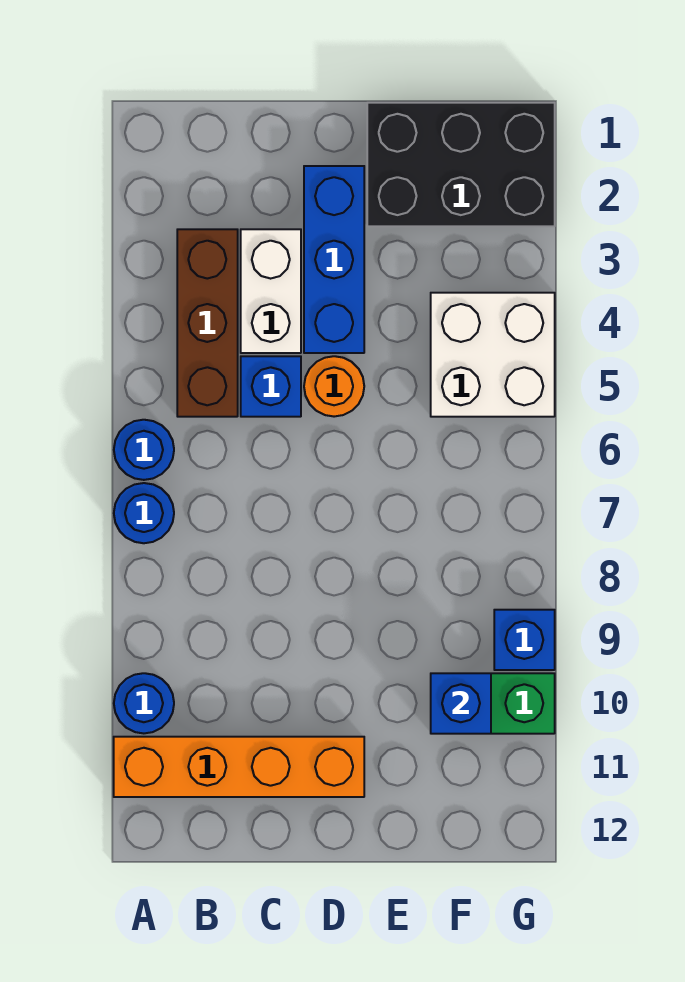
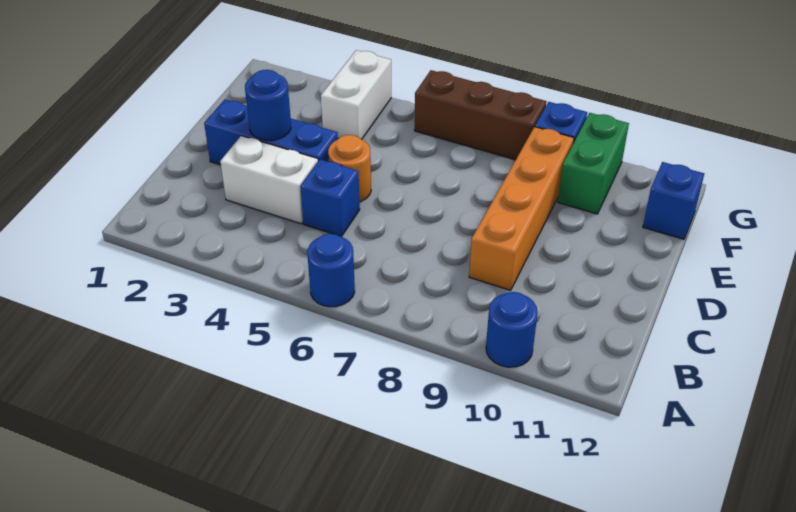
blue 1x1 round brick [114,483,174,543] -> blue 1x1 round brick moved to [245,70,291,141]
orange 1x4 brick [114,737,364,797] -> orange 1x4 brick moved to [469,127,574,290]
brown 1x3 brick [177,229,238,417] -> brown 1x3 brick moved to [415,70,546,160]
black 2x3 brick [367,103,555,226] -> none
white 2x2 brick [431,293,555,417] -> white 1x2 brick [321,50,391,139]
blue 1x1 brick [431,673,491,734] -> blue 1x1 brick moved to [643,162,704,239]

